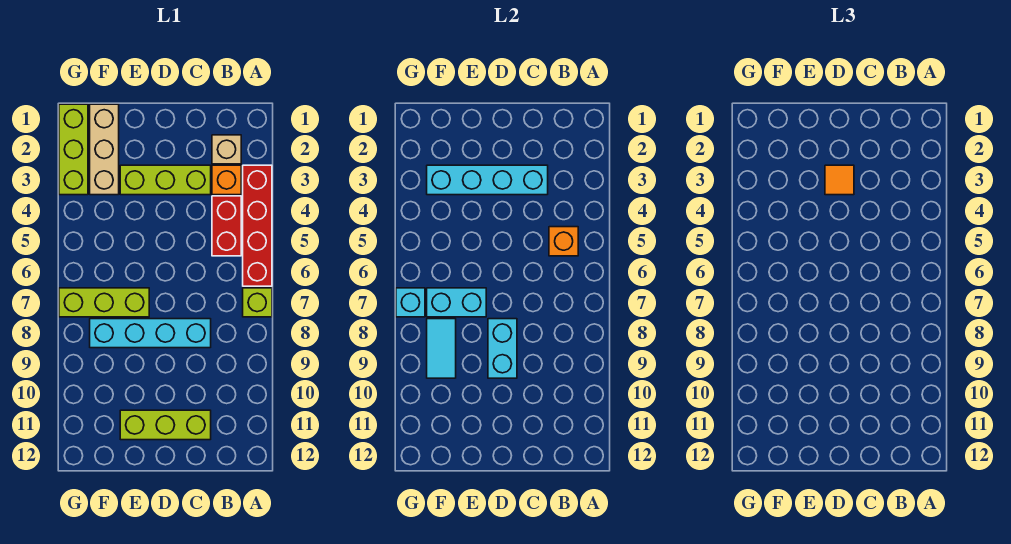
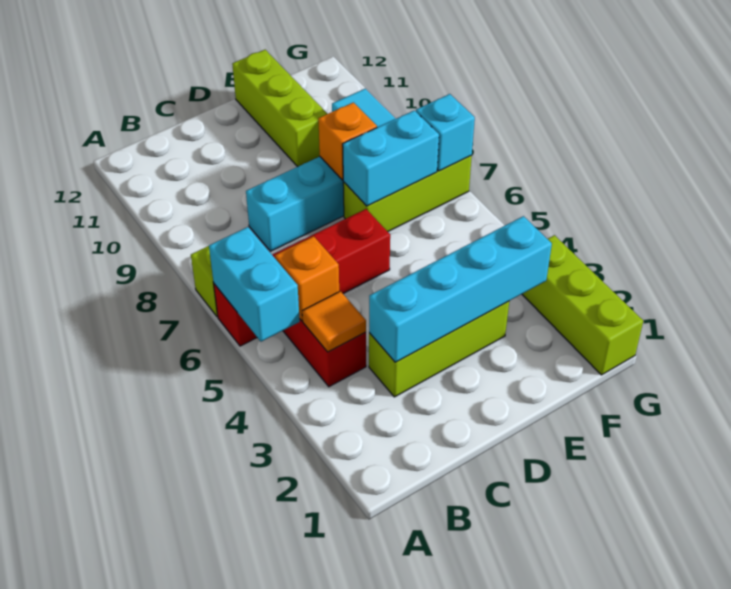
red 1x4 brick [243,165,272,286] -> red 1x4 brick turned to [214,209,390,346]
tan 1x1 brick [212,135,241,164] -> none
orange 1x1 brick [212,165,241,195] -> orange 1x1 brick moved to [318,102,377,180]
lime 1x3 brick [120,410,211,440] -> lime 1x3 brick turned to [232,50,327,167]
orange 1x1 tile [825,165,854,195] -> orange 1x1 tile moved to [302,291,366,352]
cyan 1x2 brick [488,319,517,378] -> cyan 1x2 brick moved to [209,227,300,342]
tan 1x3 brick [90,104,119,195] -> none

